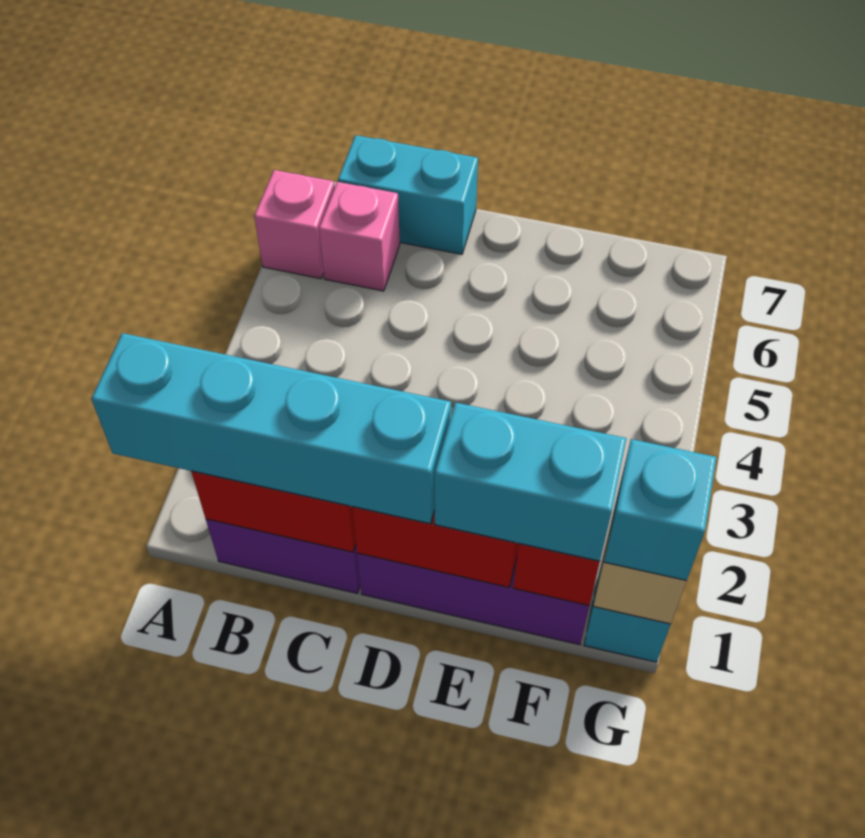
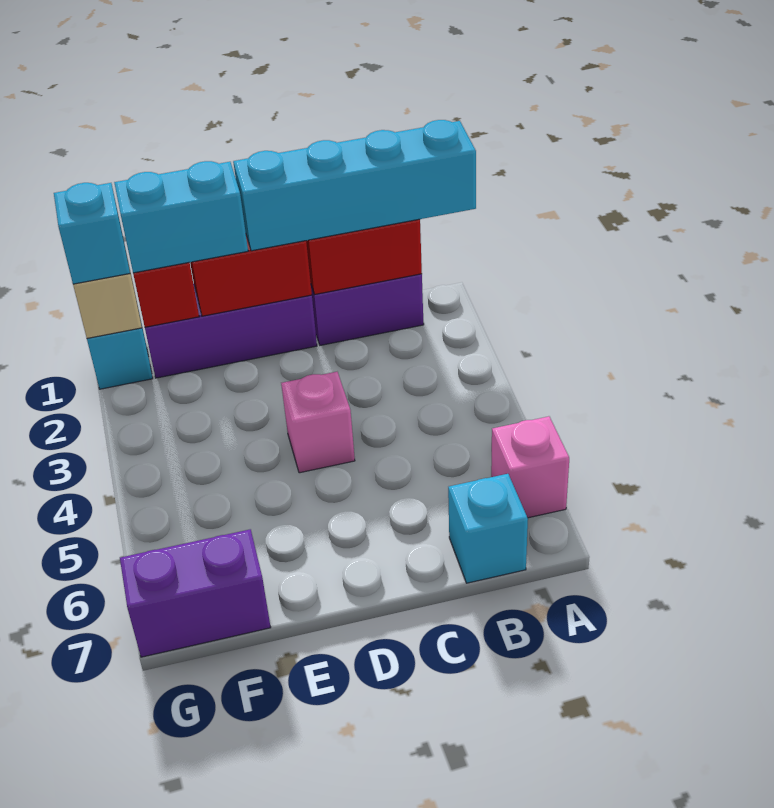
pink 1x1 brick [319,182,400,291] -> pink 1x1 brick moved to [281,372,355,473]
cyan 1x2 brick [338,135,478,254] -> cyan 1x1 brick [448,474,528,583]
none -> purple 1x2 brick [120,529,271,657]

